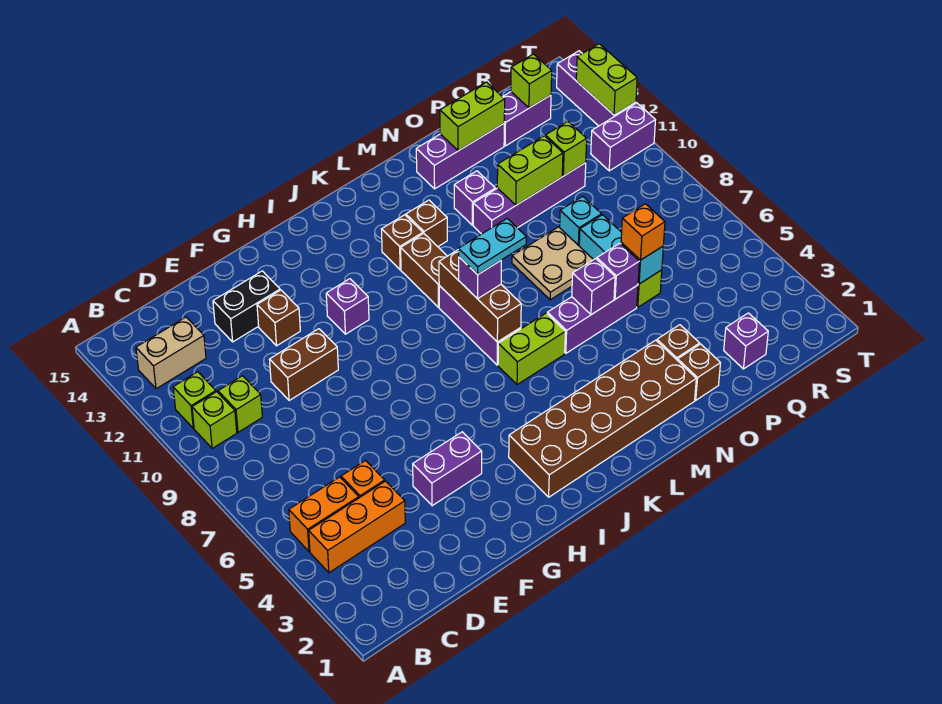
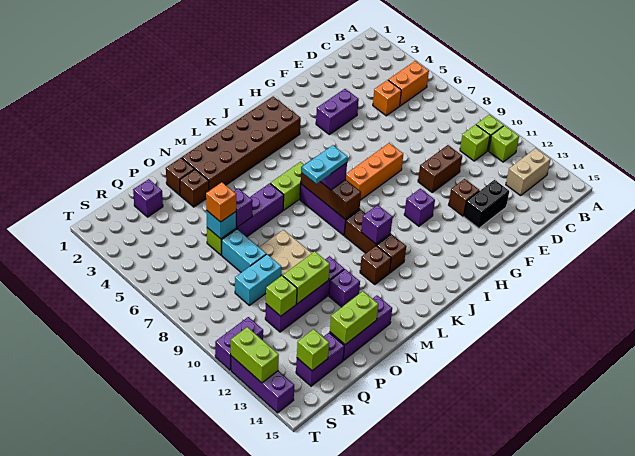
orange 1x3 brick [309,481,405,573] -> orange 1x3 brick moved to [346,143,403,200]
purple 1x1 brick [572,259,615,315] -> purple 1x1 brick moved to [361,205,393,244]
cyan 1x1 brick [560,196,602,246] -> cyan 1x2 brick [235,254,281,305]

